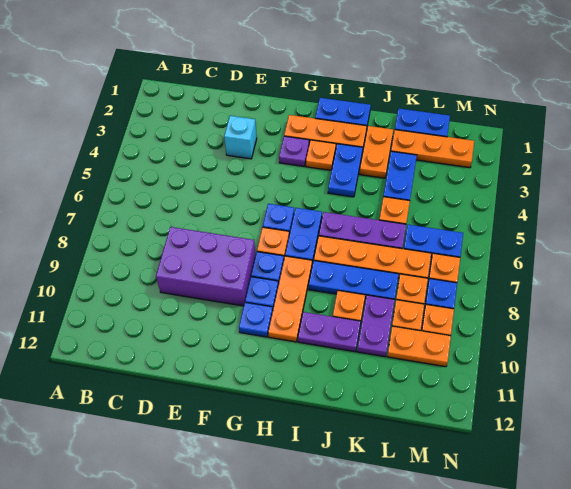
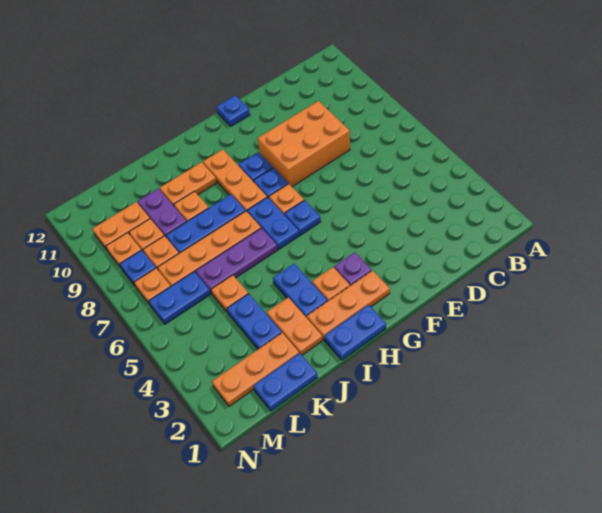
purple 2x3 brick [156,227,256,306] -> orange 2x3 brick [258,101,350,187]
cyan 1x1 brick [224,116,257,159] -> none
blue 1x1 plate [239,303,273,337] -> blue 1x1 plate moved to [216,95,250,126]
purple 1x2 plate [298,312,361,352] -> orange 1x2 plate [160,162,217,206]

